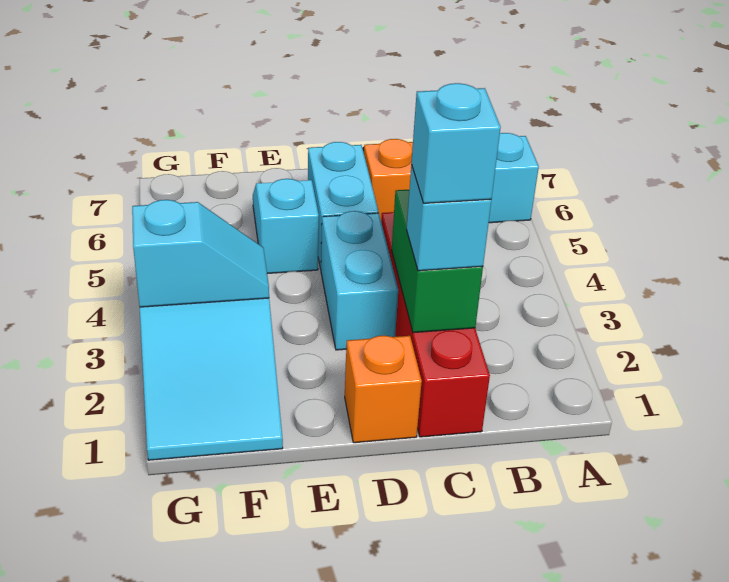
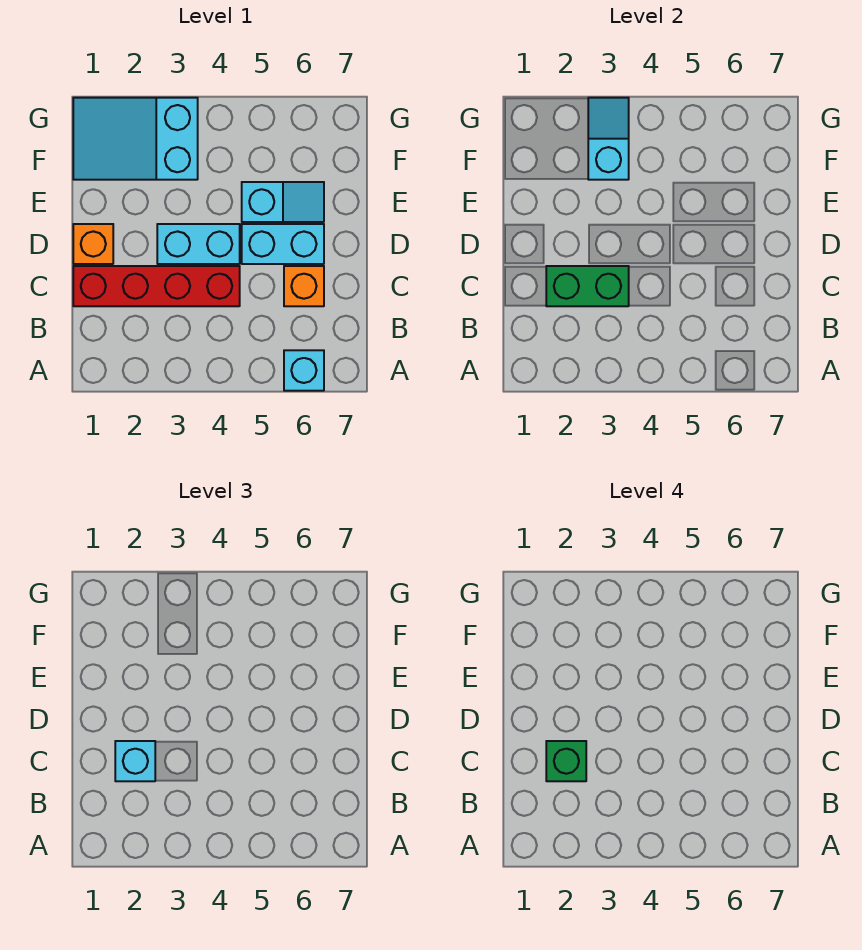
cyan 1x1 brick [411,83,501,203] -> green 1x1 brick [546,741,586,781]
cyan 1x2 slope [132,200,269,307] -> cyan 1x2 slope turned to [588,98,629,180]

